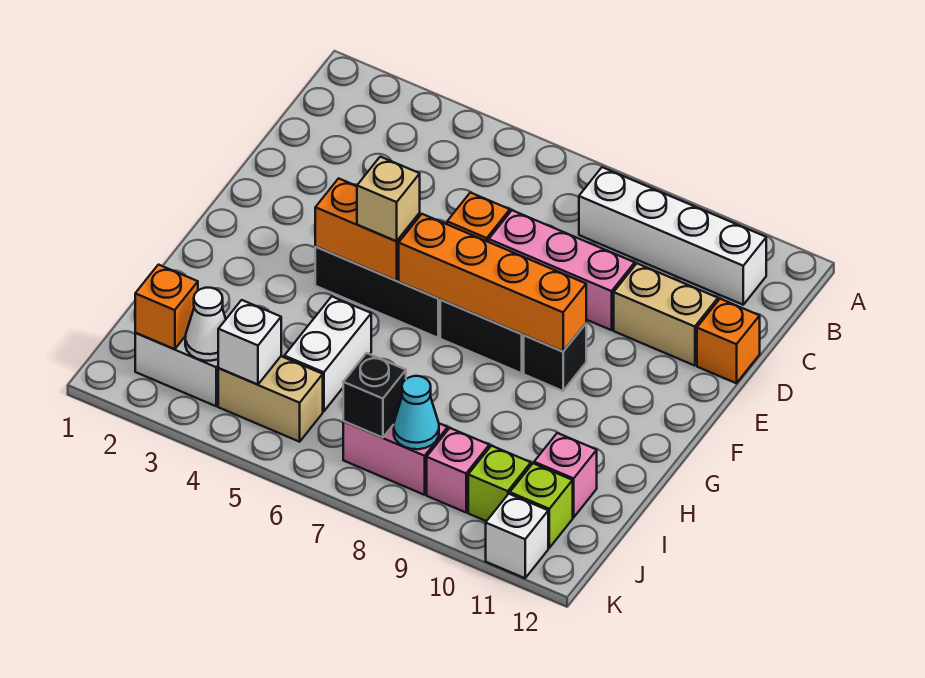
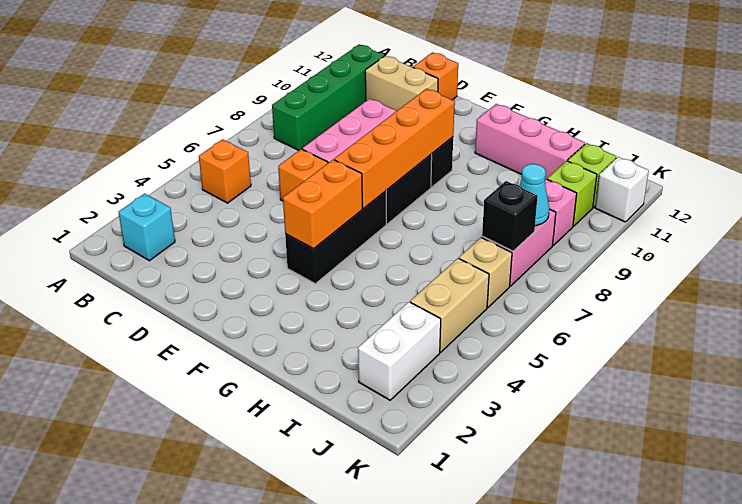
none -> cyan 1x1 brick [119,194,175,261]
white 1x4 brick [579,167,766,305] -> green 1x4 brick [272,44,384,150]
tan 1x2 brick [614,264,718,366] -> tan 1x2 brick turned to [365,56,438,111]
tan 1x1 brick [357,157,420,241] -> tan 1x1 brick moved to [459,238,512,307]
white 1x2 brick [284,297,371,411] -> none
pink 1x1 brick [534,433,597,517] -> pink 1x3 brick [475,104,585,180]
orange 1x1 brick [135,265,198,349] -> orange 1x1 brick moved to [199,139,251,203]
white 1x1 cone [185,288,226,361] -> none
white 1x1 brick [218,300,281,384] -> none

